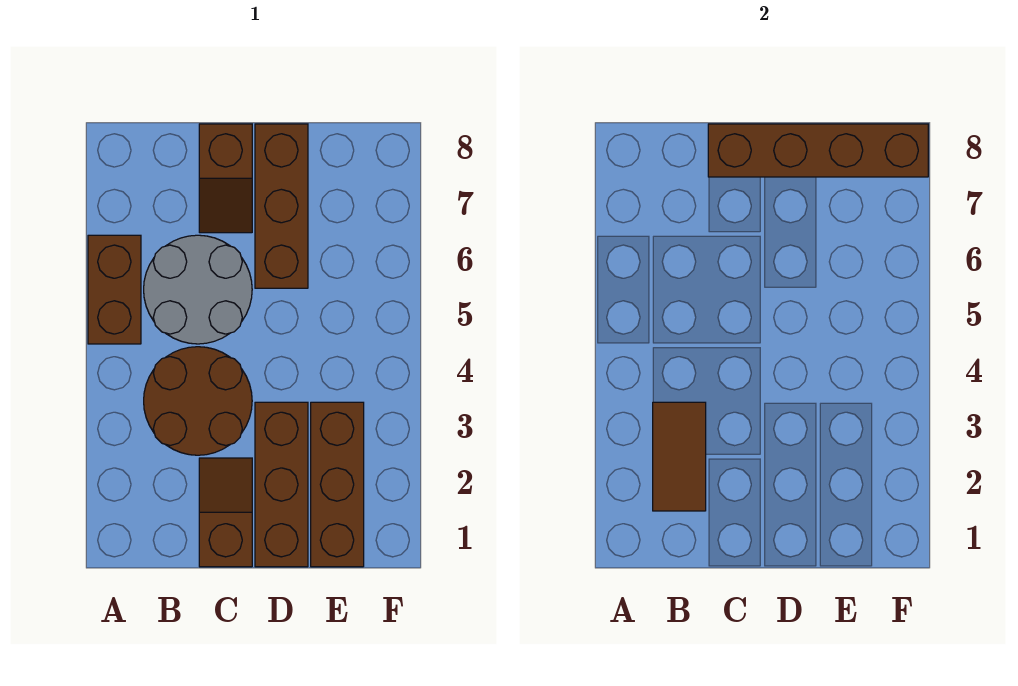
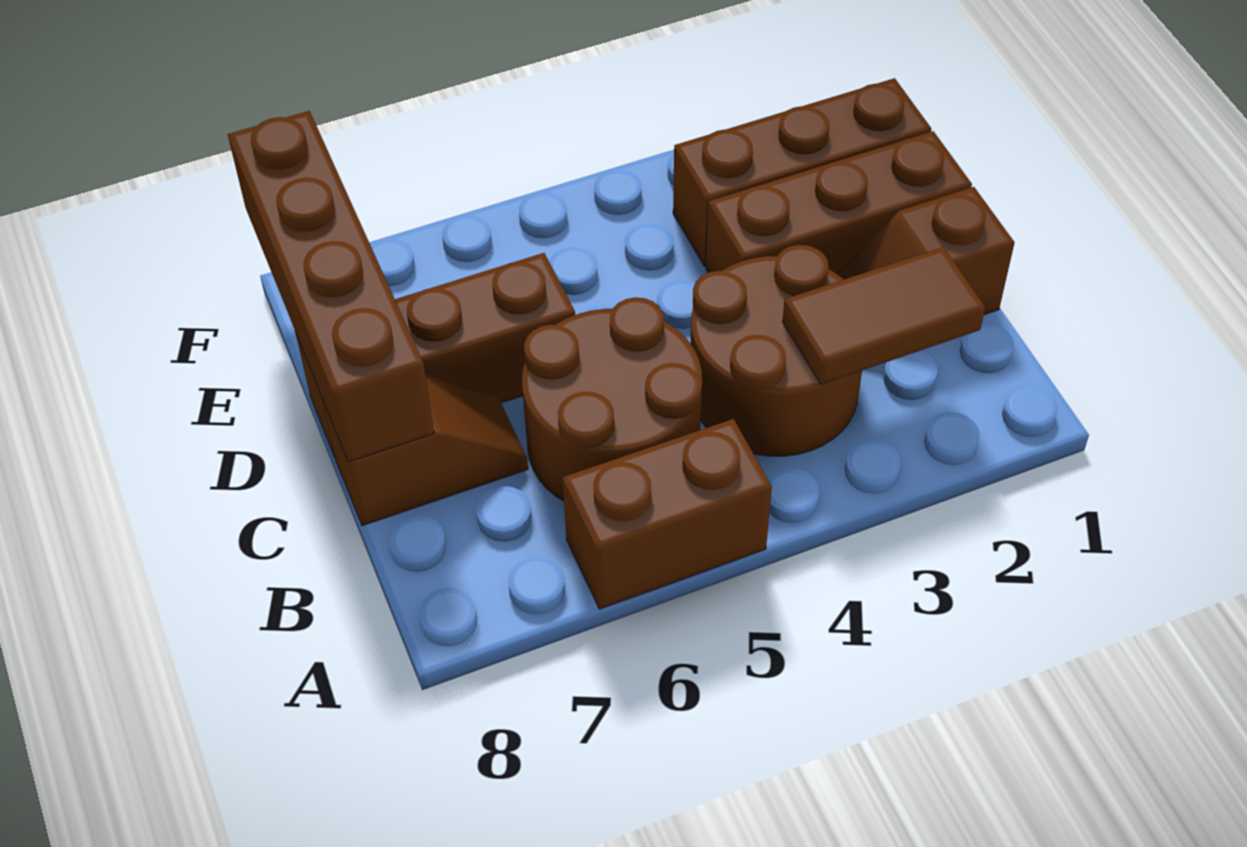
grey 2x2 round brick [144,235,252,344] -> brown 2x2 round brick [522,297,702,501]

